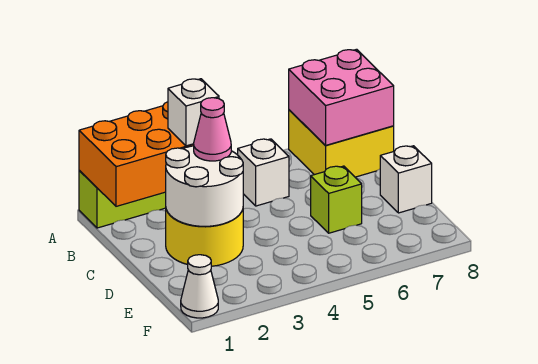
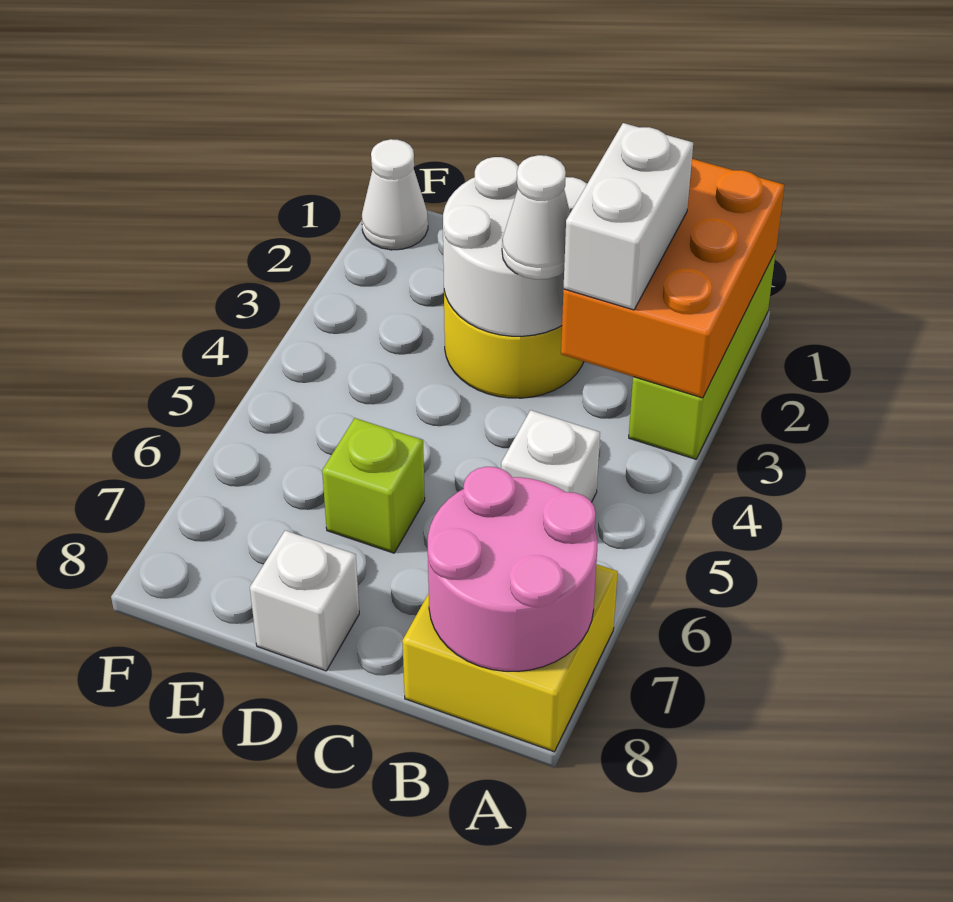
pink 2x2 brick [289,49,394,145] -> pink 2x2 round brick [428,467,597,671]
white 1x1 brick [168,79,219,146] -> white 1x2 brick [563,123,693,310]
pink 1x1 cone [194,98,231,161] -> white 1x1 cone [502,155,570,279]

